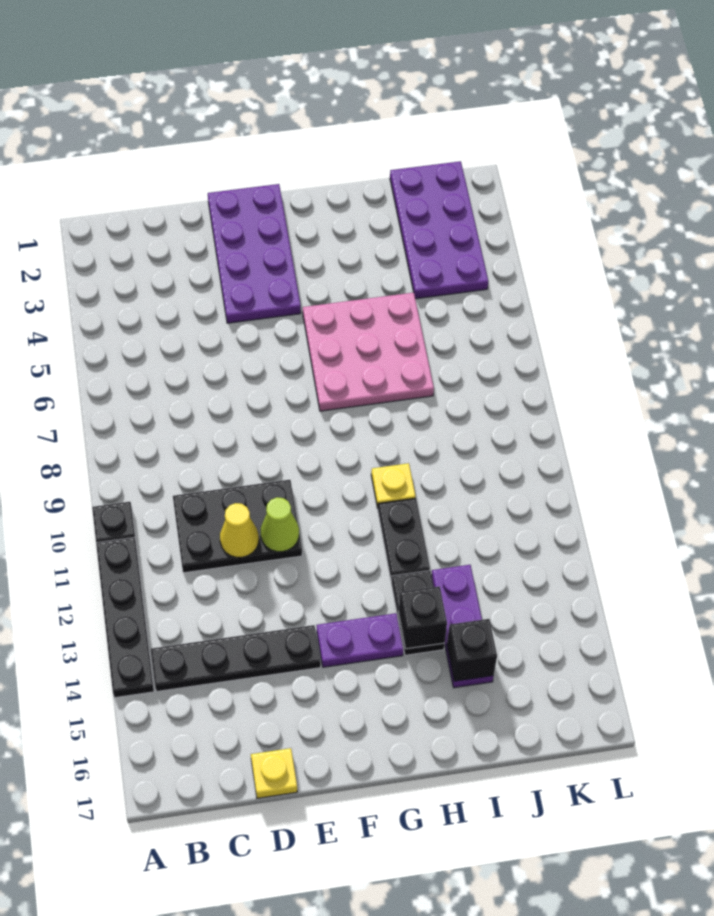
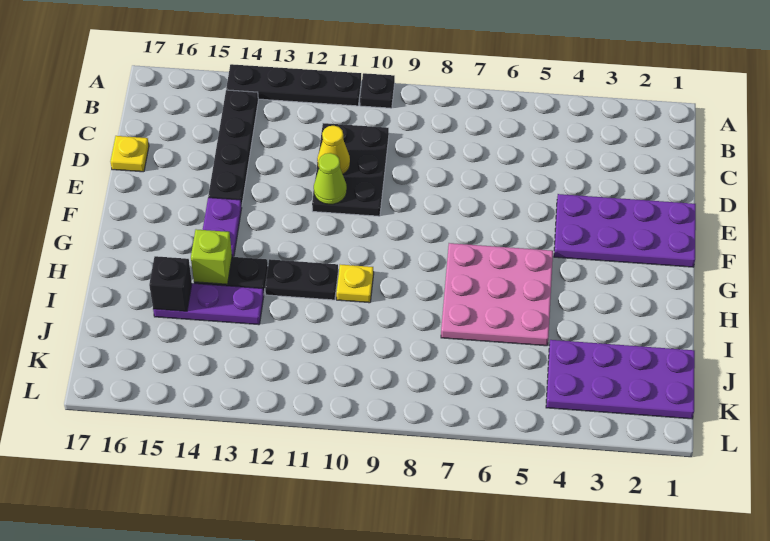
black 1x1 brick [399,586,447,649] -> lime 1x1 brick [191,229,232,284]

